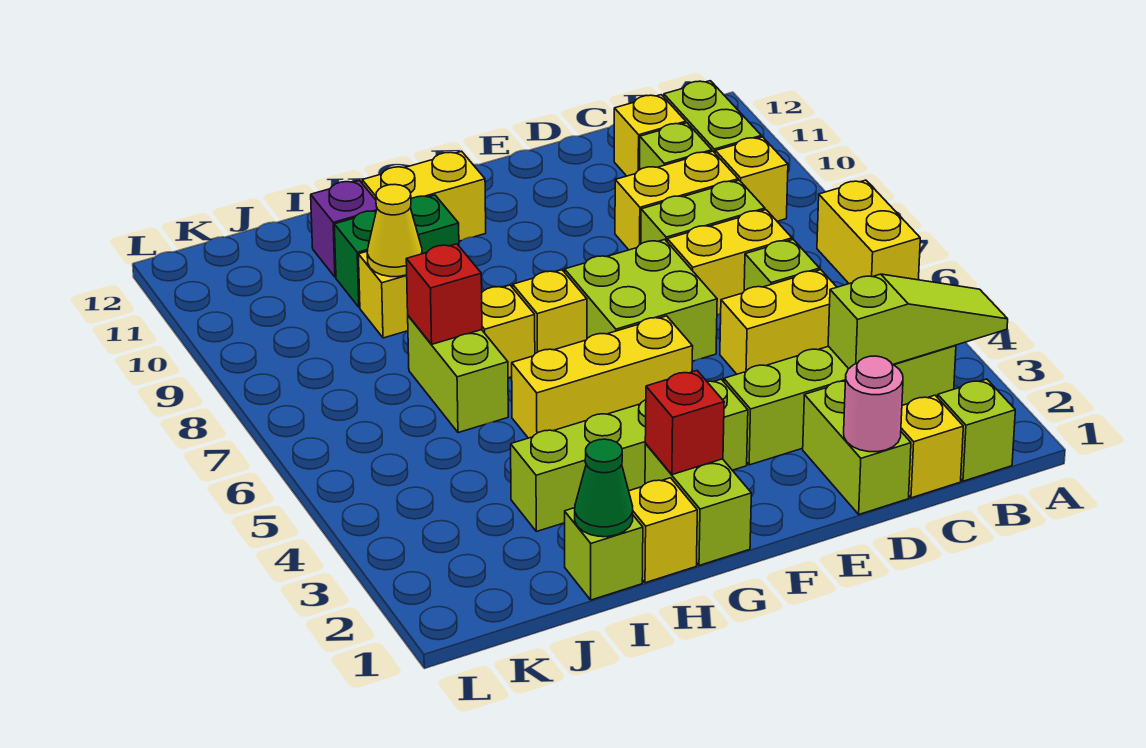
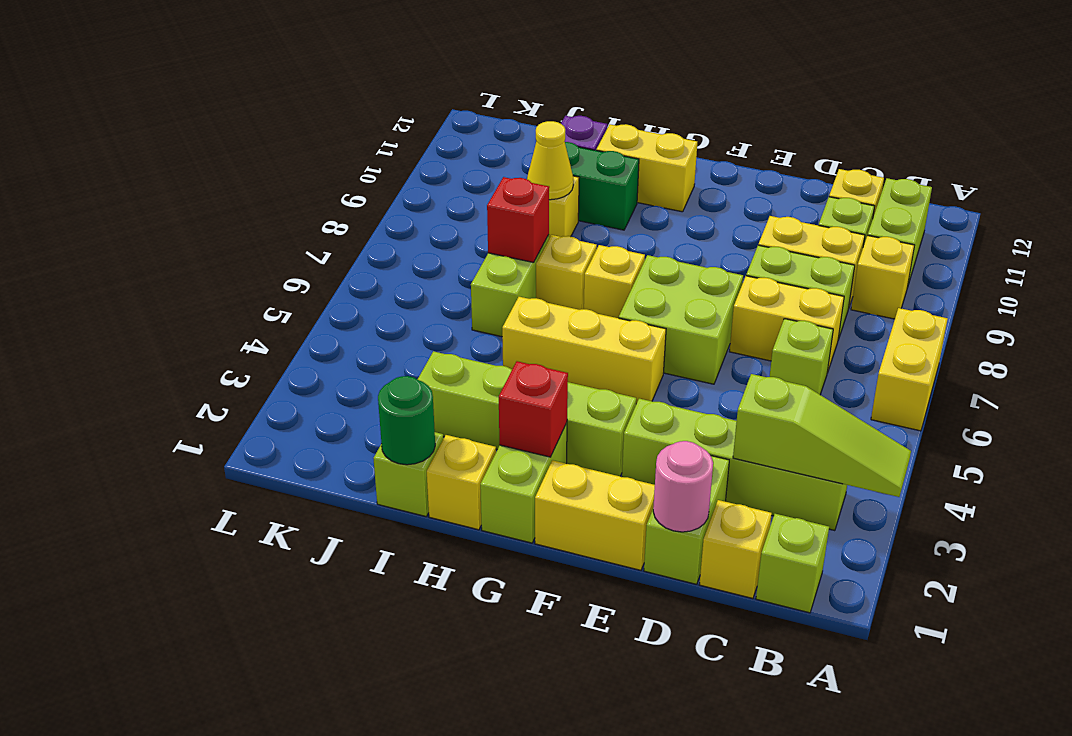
yellow 1x2 brick [720,270,837,374] -> yellow 1x2 brick moved to [535,460,655,570]
green 1x1 cone [575,439,633,537] -> green 1x1 round brick [378,376,435,465]

